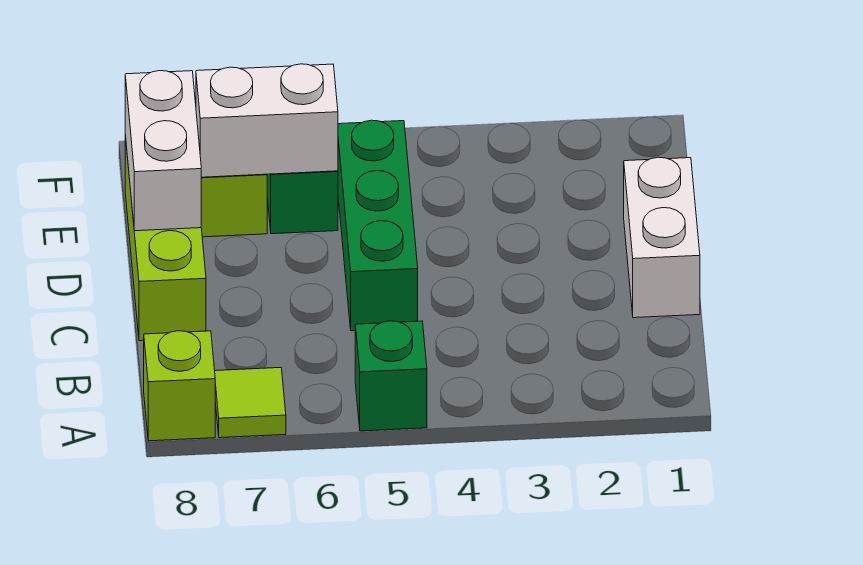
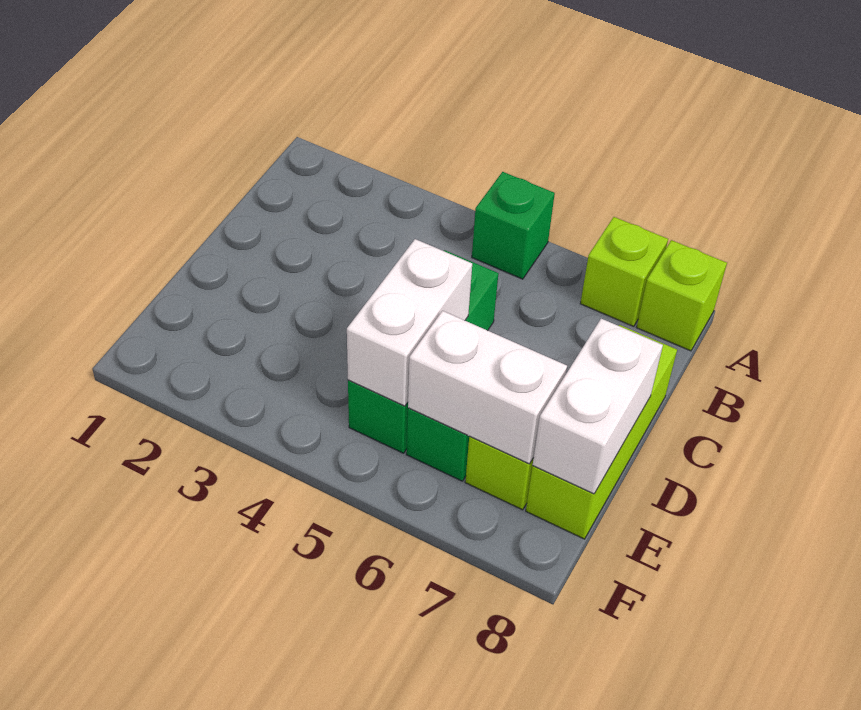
lime 1x1 tile [215,368,286,438] -> lime 1x1 brick [580,217,668,326]
white 1x2 brick [624,157,700,318] -> white 1x2 brick moved to [347,239,472,406]

